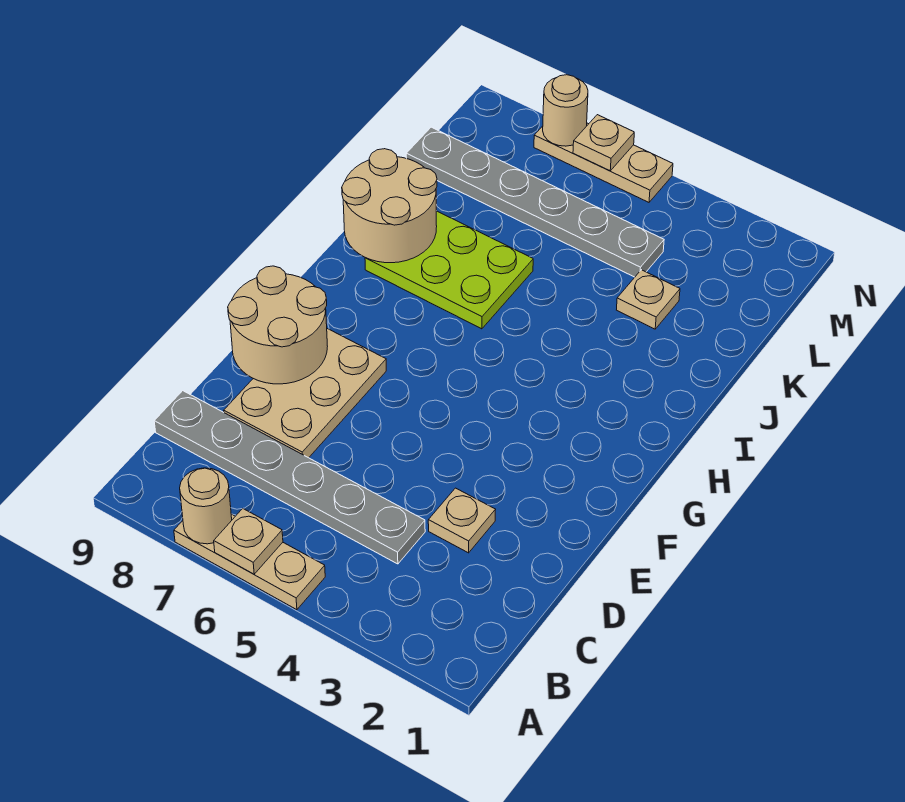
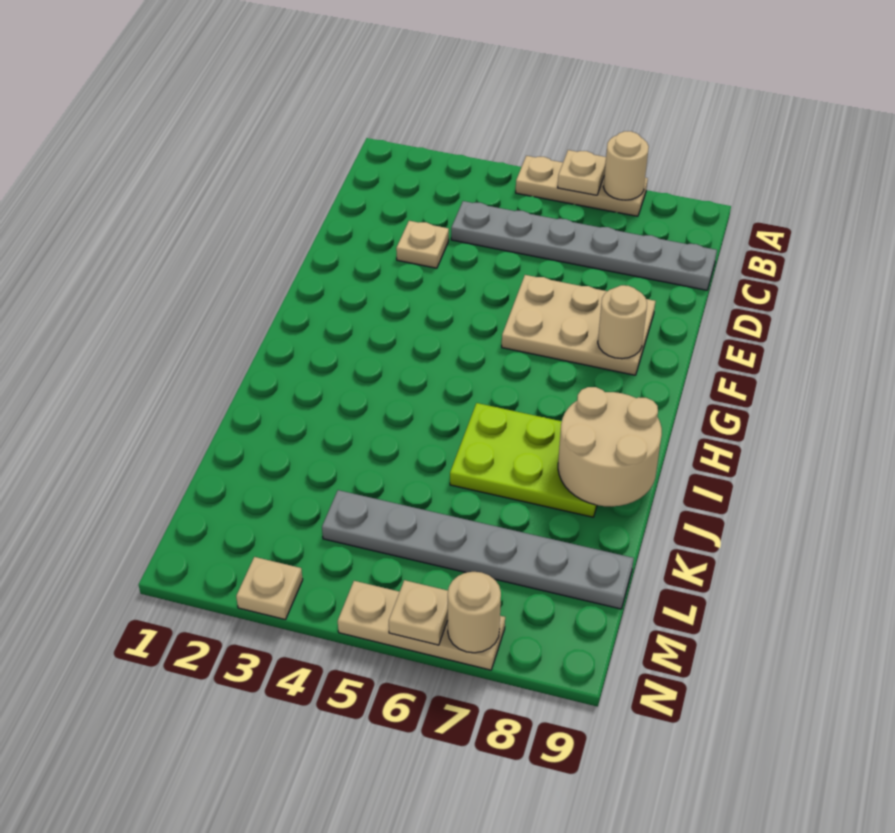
tan 2x3 plate [224,329,386,458] -> tan 2x3 plate turned to [502,275,655,375]
tan 2x2 round brick [228,266,328,384] -> tan 1x1 round brick [598,285,647,359]
tan 1x1 plate [617,270,680,329] -> tan 1x1 plate moved to [236,557,303,620]

